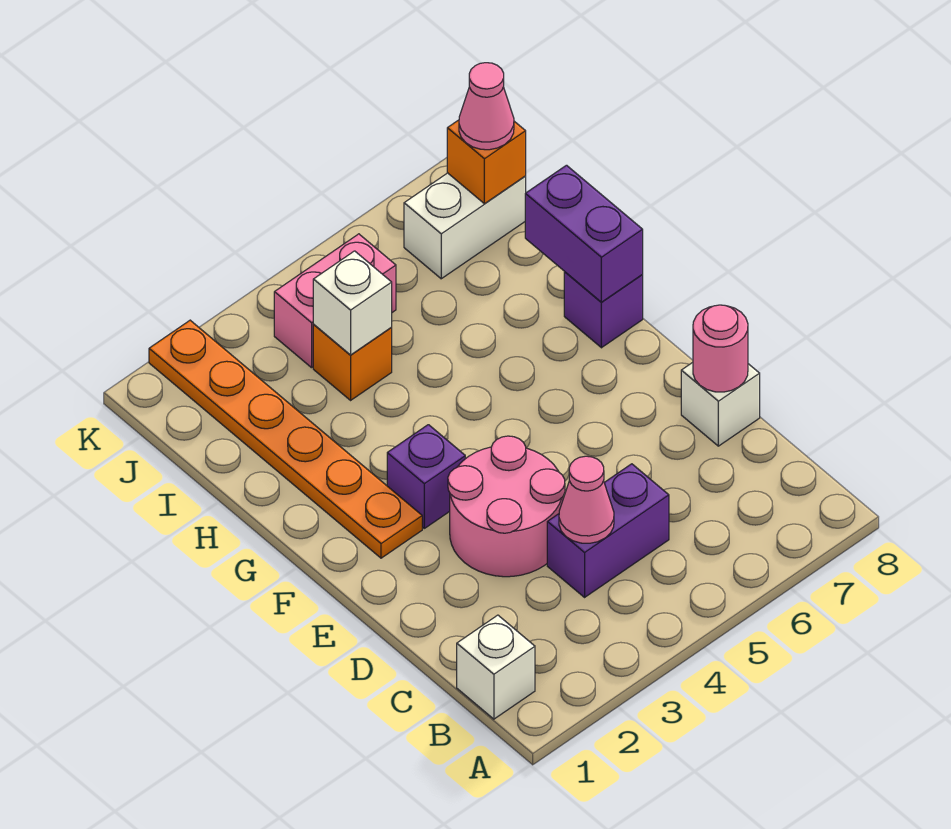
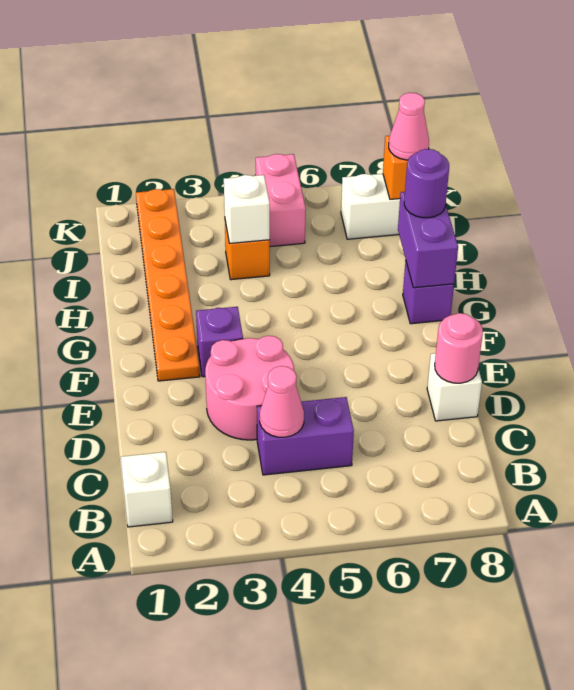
none -> purple 1x1 round brick [404,149,449,218]
pink 1x2 brick [274,234,396,368] -> pink 1x2 brick turned to [256,154,306,247]

